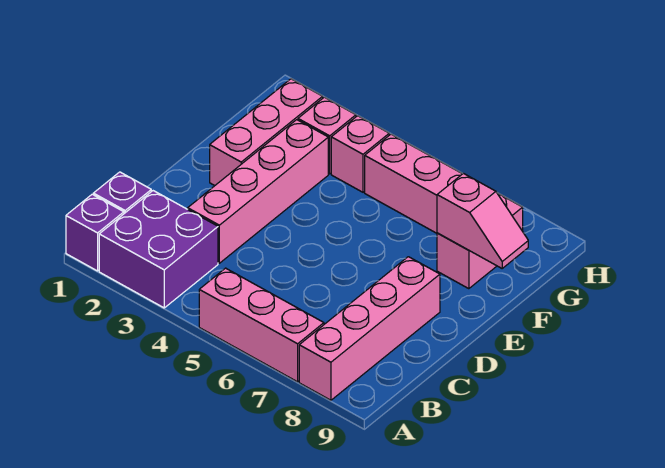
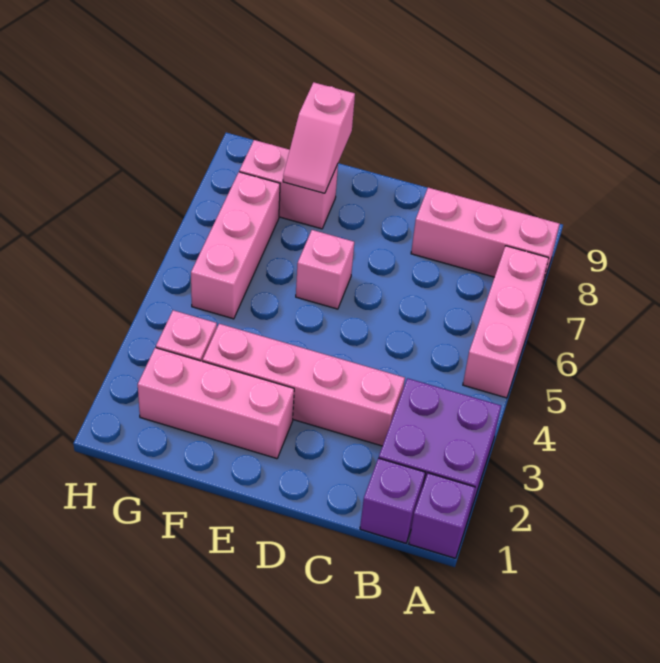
pink 1x4 brick [299,257,440,400] -> pink 1x3 brick [411,188,560,286]
pink 1x2 slope [437,173,528,268] -> pink 1x2 slope turned to [283,82,355,193]
pink 1x1 brick [331,116,389,192] -> pink 1x1 brick moved to [296,230,354,309]

